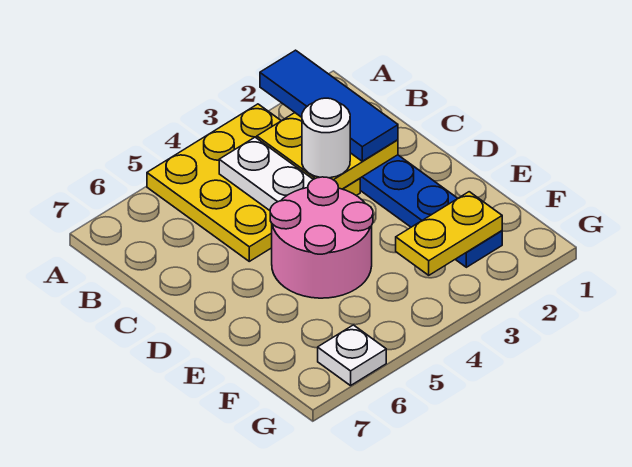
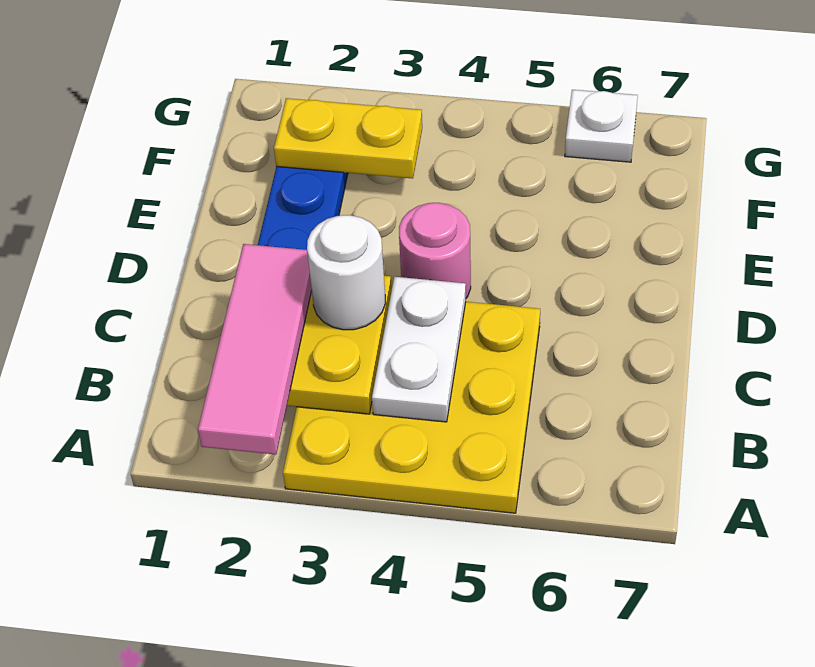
blue 1x3 tile [260,50,398,161] -> pink 1x3 tile [198,244,312,455]
pink 2x2 round brick [270,177,373,298] -> pink 1x1 round brick [399,203,471,298]

